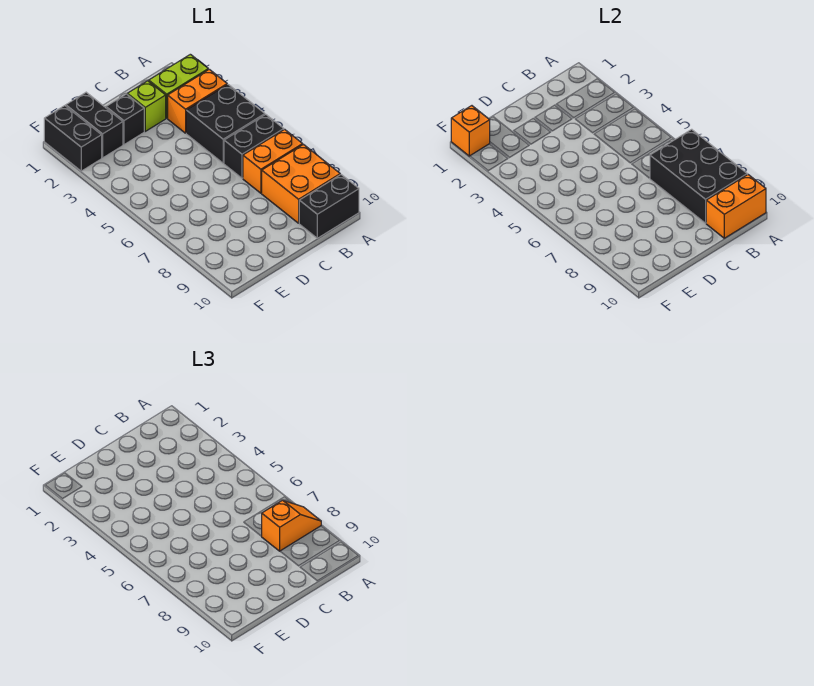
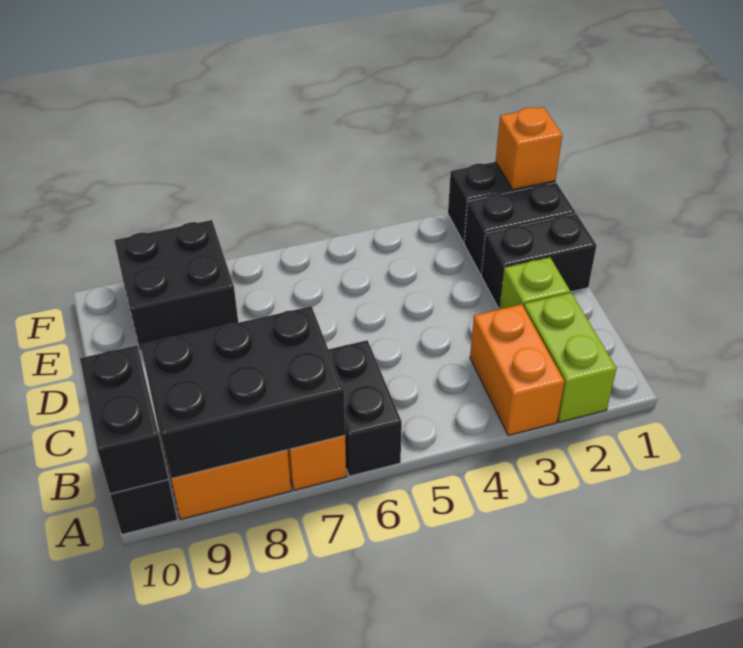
black 2x2 brick [186,85,265,163] -> black 2x2 brick moved to [114,220,238,351]
orange 1x2 slope [261,500,321,551] -> none
orange 1x2 brick [706,175,766,238] -> black 1x2 brick [80,346,168,494]
black 1x1 brick [106,94,144,145] -> black 1x2 brick [481,214,597,308]

